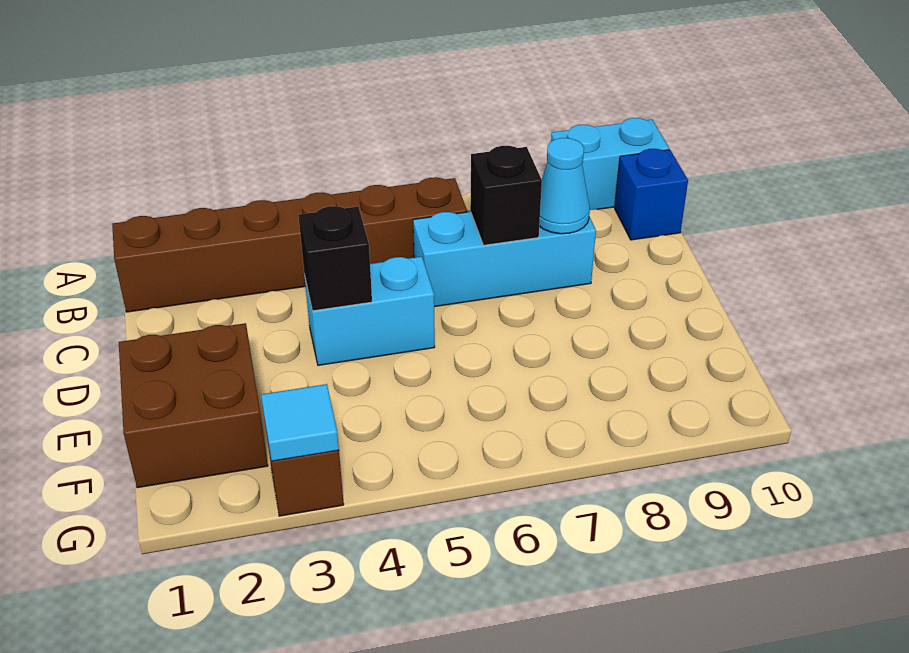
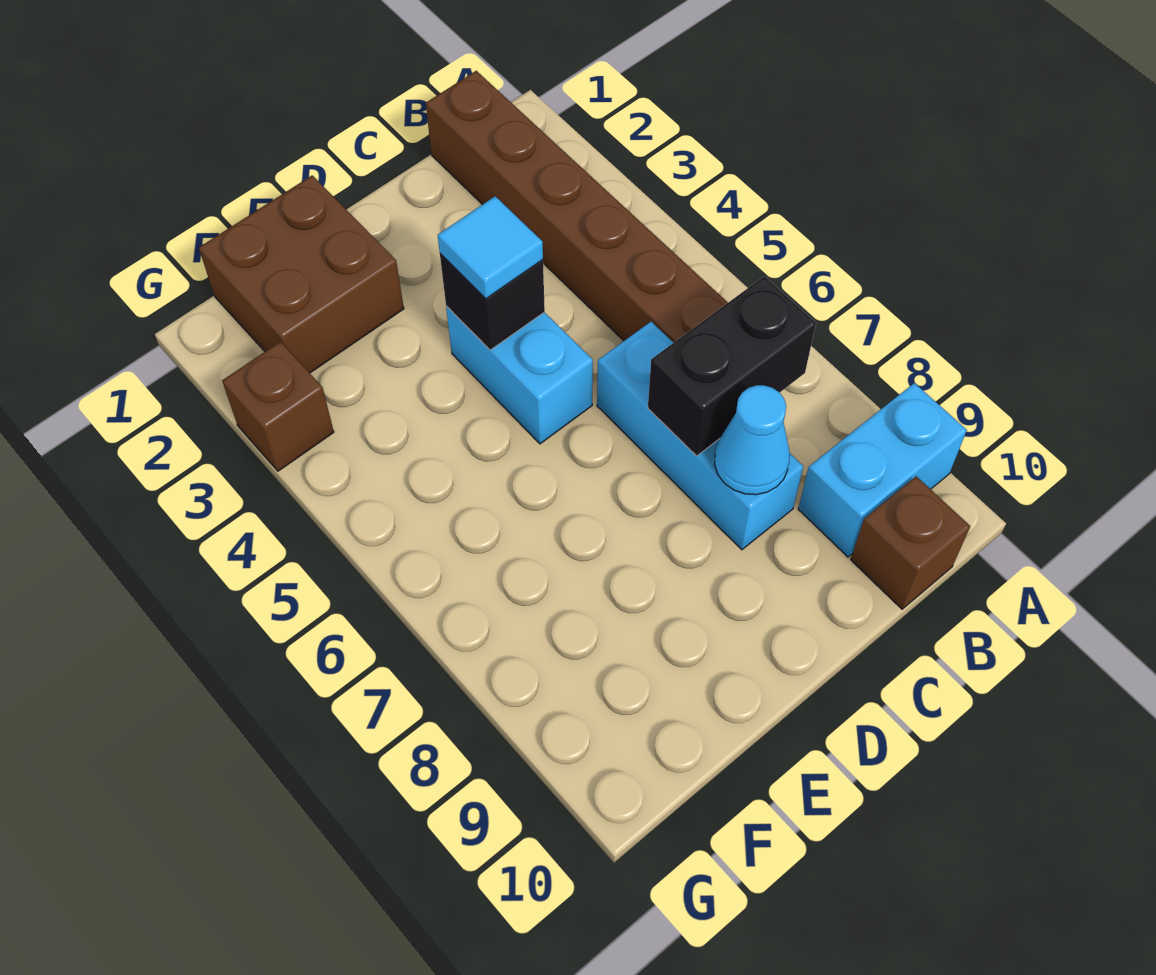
cyan 1x2 brick [551,118,669,210] -> cyan 1x2 brick turned to [798,383,967,557]
blue 1x1 brick [615,149,688,240] -> brown 1x1 brick [851,476,970,609]
black 1x1 brick [470,146,542,245] -> black 1x2 brick [648,276,816,456]
cyan 1x1 tile [261,384,339,461] -> cyan 1x1 tile moved to [438,196,543,299]

